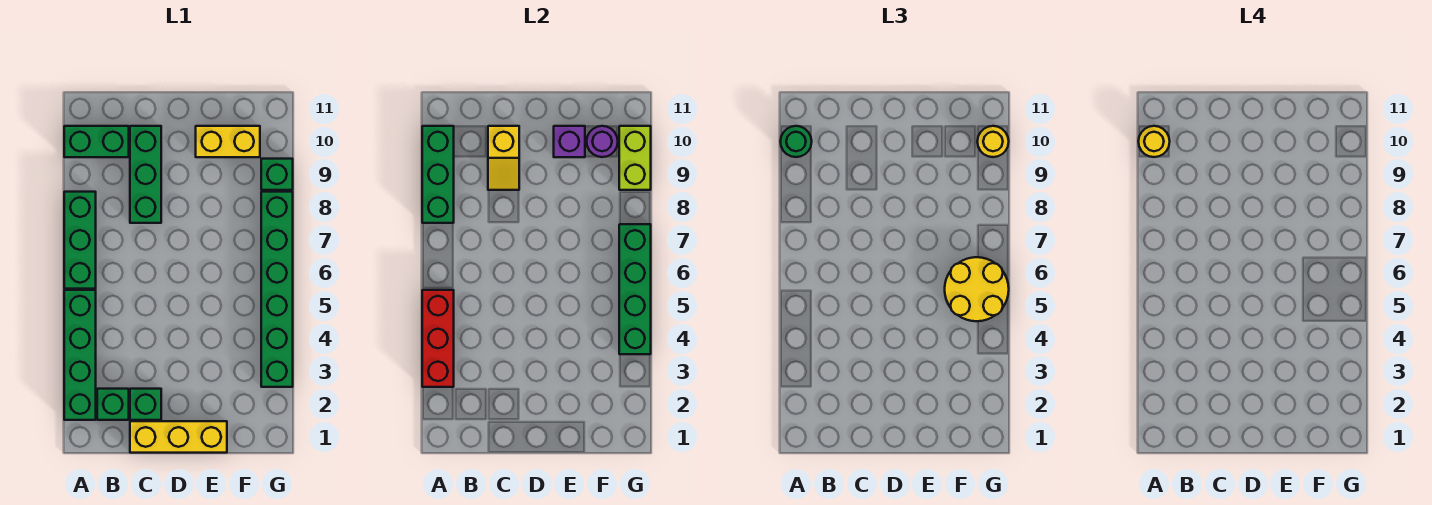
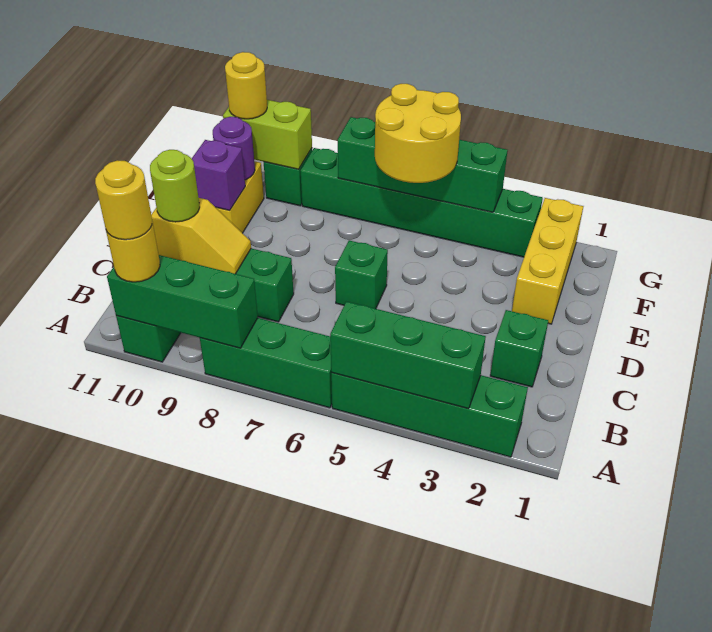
red 1x3 brick [422,290,454,387] -> green 1x3 brick [330,302,486,409]
green 1x1 round brick [780,126,812,157] -> yellow 1x1 round brick [106,222,160,282]
green 1x1 brick [97,389,129,420] -> green 1x1 brick moved to [335,240,388,309]
yellow 1x3 brick [130,421,227,453] -> yellow 1x3 brick moved to [512,198,584,324]
none -> lime 1x1 round brick [150,150,200,222]

